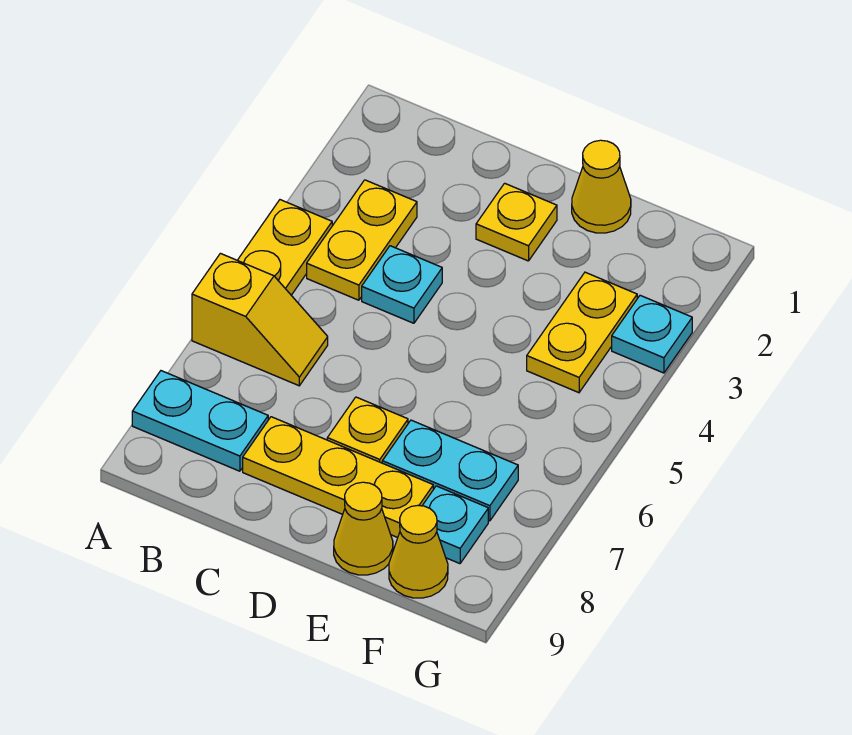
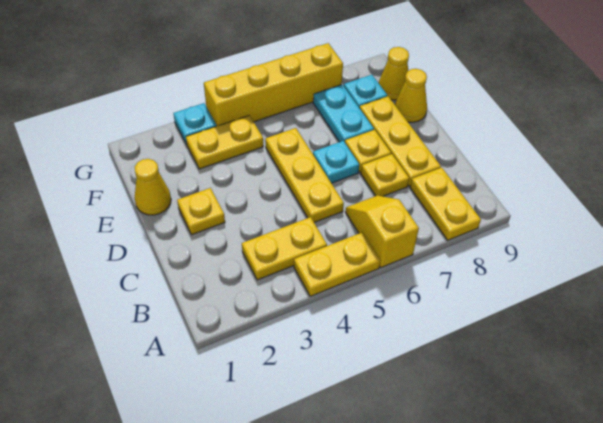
cyan 1x2 plate [132,371,268,471] -> yellow 1x2 plate [410,167,481,240]
cyan 1x1 plate [362,246,442,323] -> cyan 1x1 plate moved to [313,141,359,183]
none -> yellow 1x3 plate [265,128,344,222]
none -> yellow 1x1 plate [361,154,409,196]
none -> yellow 1x4 brick [204,43,343,126]

